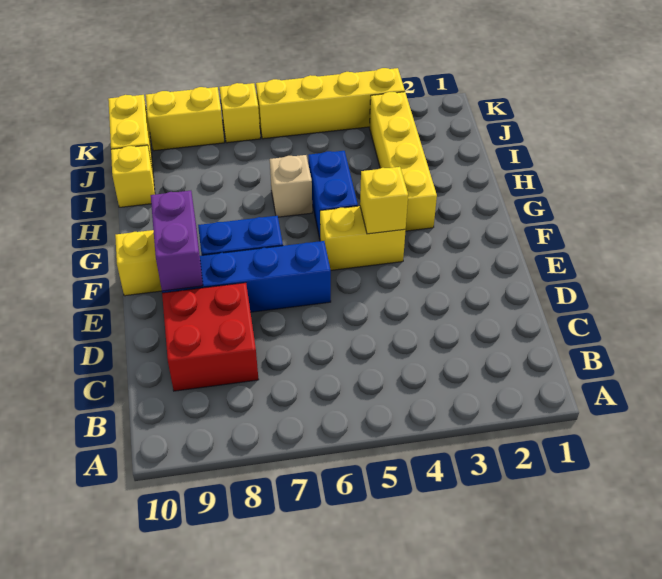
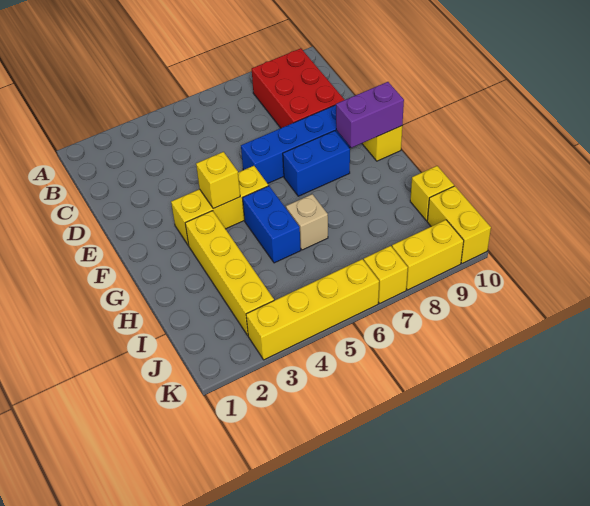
red 2x2 brick [162,283,259,391] -> red 2x3 brick [252,48,344,128]
purple 1x2 brick [151,191,203,291] -> purple 1x2 brick turned to [336,82,404,148]
yellow 1x2 brick [320,206,406,270] -> yellow 1x3 brick [171,166,268,245]

